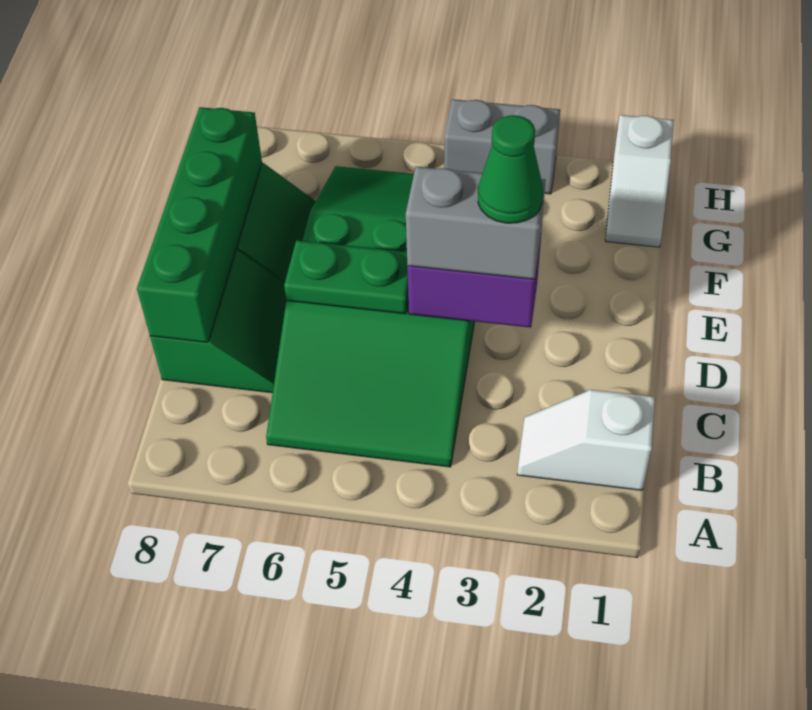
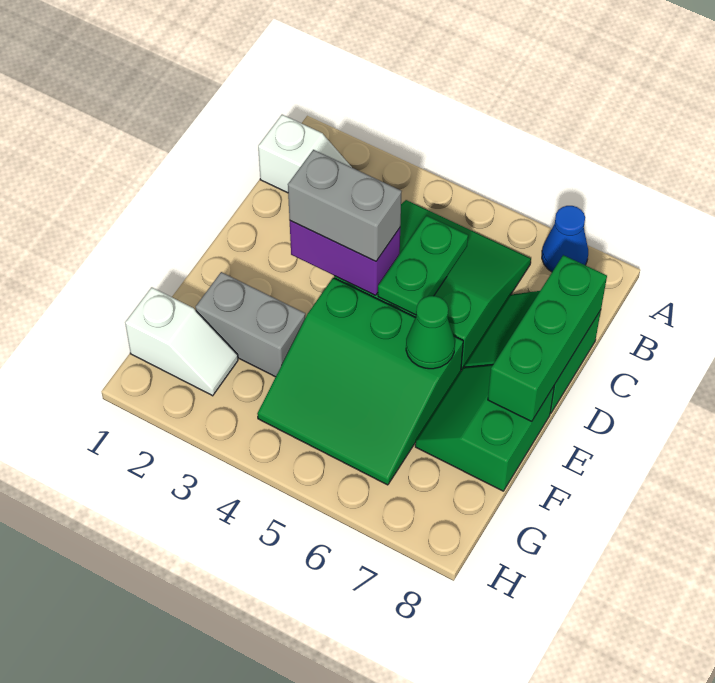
none -> blue 1x1 cone [542,206,588,272]
green 1x4 brick [137,107,262,343] -> green 1x3 brick [488,255,607,422]
green 1x1 cone [478,115,543,223] -> green 1x1 cone moved to [406,296,455,369]
green 1x2 plate [284,240,409,314] -> green 1x2 plate turned to [378,216,468,315]
white 1x2 slope [605,115,674,247] -> white 1x2 slope turned to [125,287,238,396]
grey 1x2 brick [444,99,560,194] -> grey 1x2 brick moved to [196,272,305,377]

